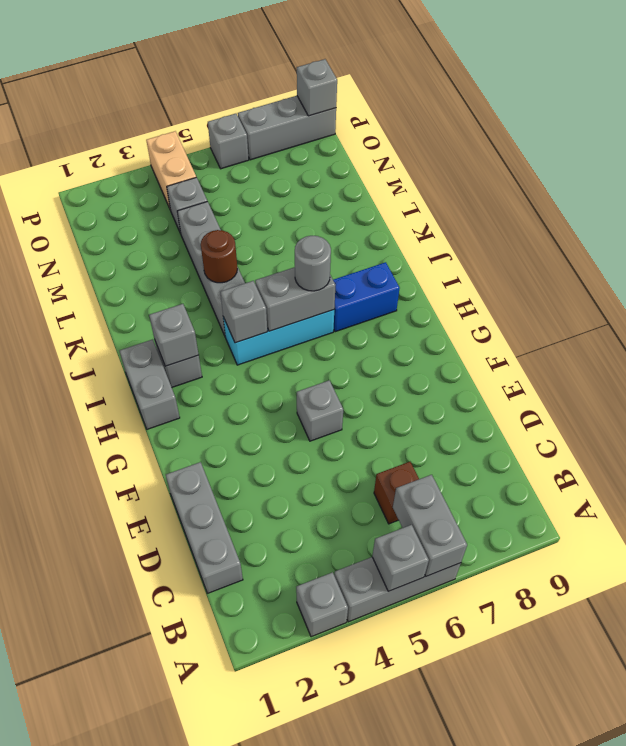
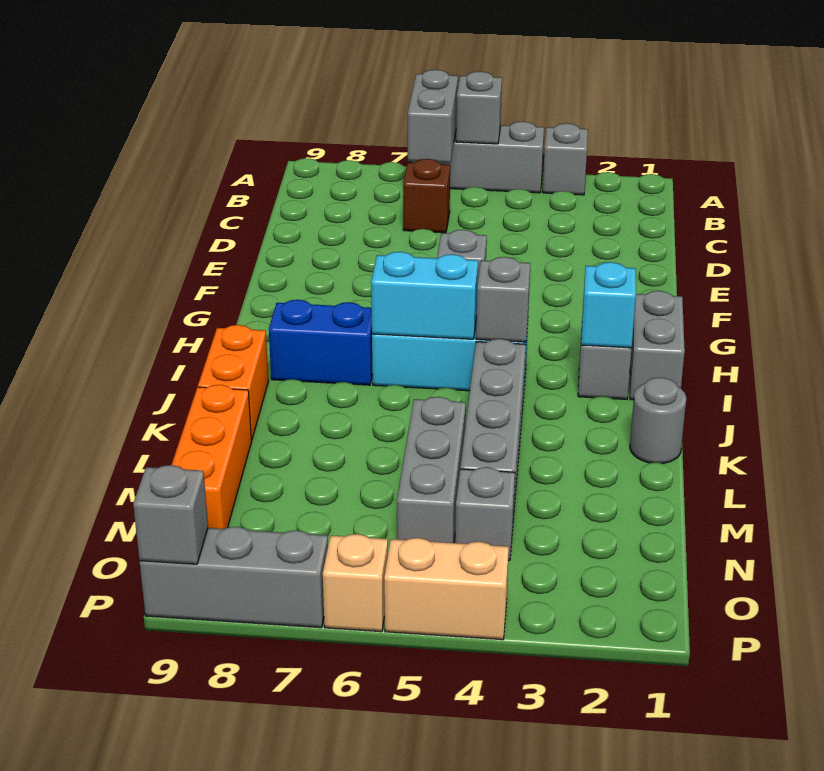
grey 1x3 brick [166,462,243,593] -> grey 1x3 brick moved to [397,397,466,543]
grey 1x1 brick [149,304,199,366] -> cyan 1x1 brick [581,262,636,348]
grey 1x2 brick [255,267,335,331] -> cyan 1x2 brick [371,252,478,339]
grey 1x1 round brick [295,236,331,291] -> grey 1x1 round brick moved to [630,377,686,464]
none -> orange 1x2 brick [198,325,268,440]
brown 1x1 round brick [201,230,237,283] -> none
none -> orange 1x3 brick [172,385,252,529]
tan 1x2 brick [146,131,196,208] -> tan 1x2 brick turned to [384,538,509,640]
grey 1x1 brick [208,114,249,169] -> tan 1x1 brick [323,534,388,632]

